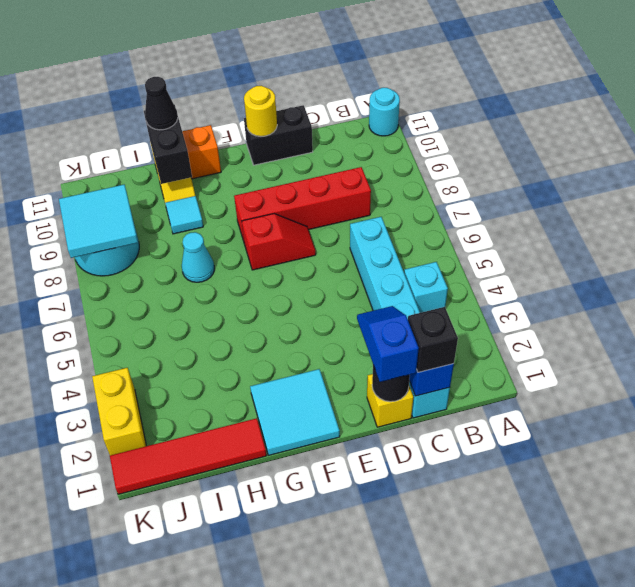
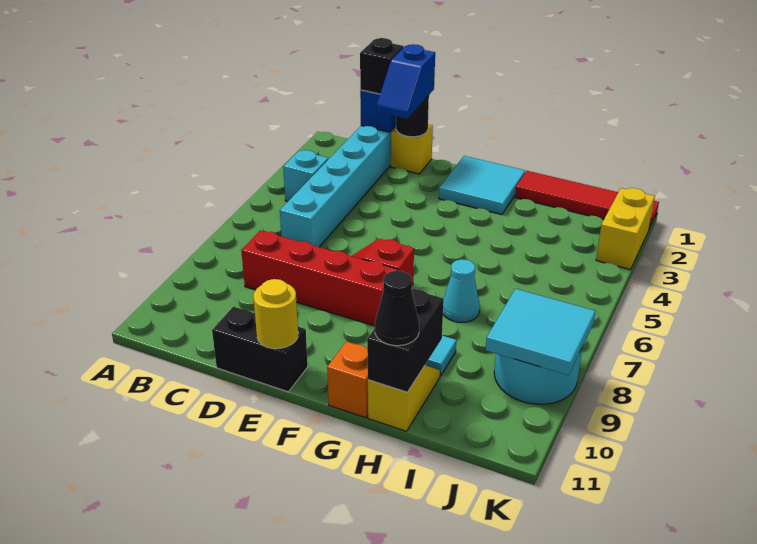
cyan 1x1 round brick [369,88,400,136] -> none

